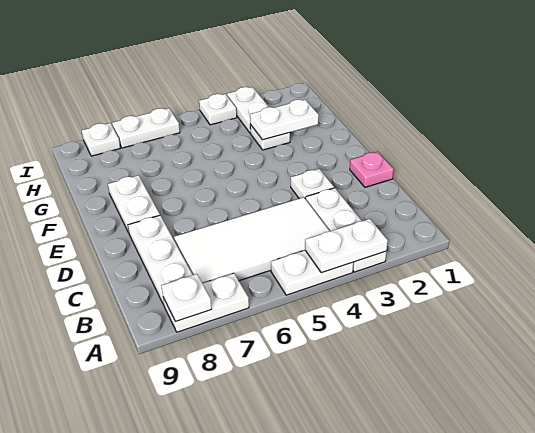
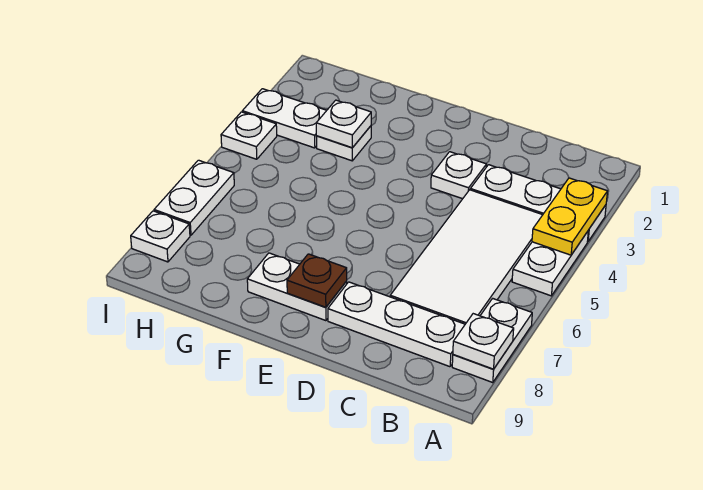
white 1x2 plate [305,219,388,273] -> yellow 1x2 plate [532,178,607,255]
pink 1x1 plate [350,152,394,187] -> none
none -> brown 1x1 plate [287,254,347,307]
white 1x2 plate [250,100,319,140] -> white 1x1 plate [316,100,371,148]

